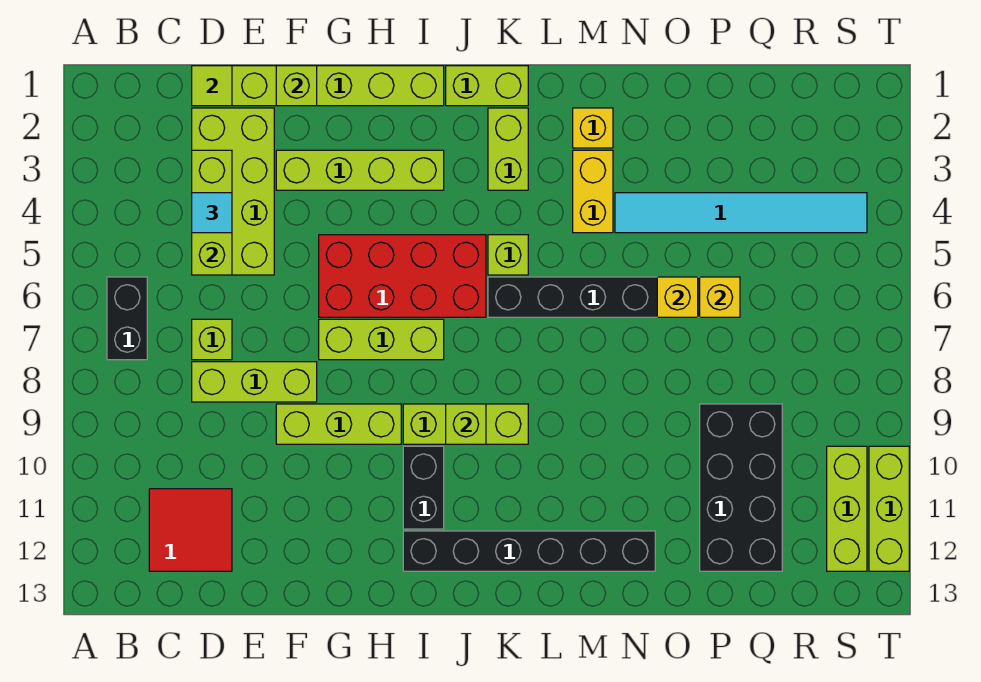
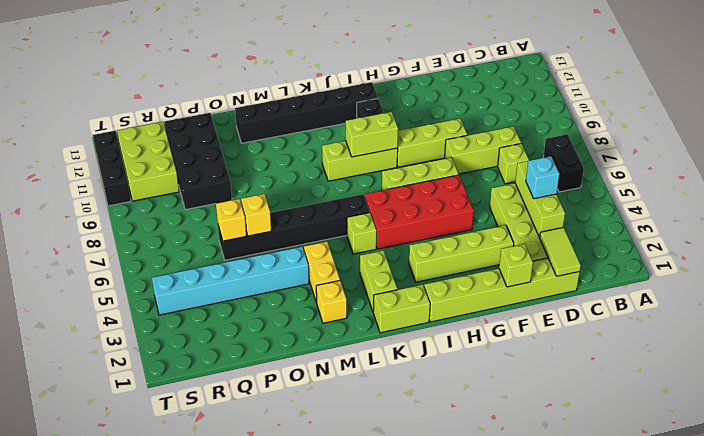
red 2x2 tile [149,489,232,571] -> none
lime 1x1 tile [192,66,232,106] -> lime 1x2 tile [540,227,581,276]
cyan 1x1 tile [192,193,232,233] -> cyan 1x1 brick [526,156,560,199]
lime 1x1 brick [446,404,486,444] -> lime 1x2 brick [346,112,398,157]
cyan 1x6 tile [615,193,867,233] -> cyan 1x6 brick [152,247,309,315]
lime 1x3 brick [827,446,867,571] -> lime 2x3 brick [117,122,179,201]
lime 1x3 brick [869,446,909,571] -> black 1x3 brick [93,131,131,206]

